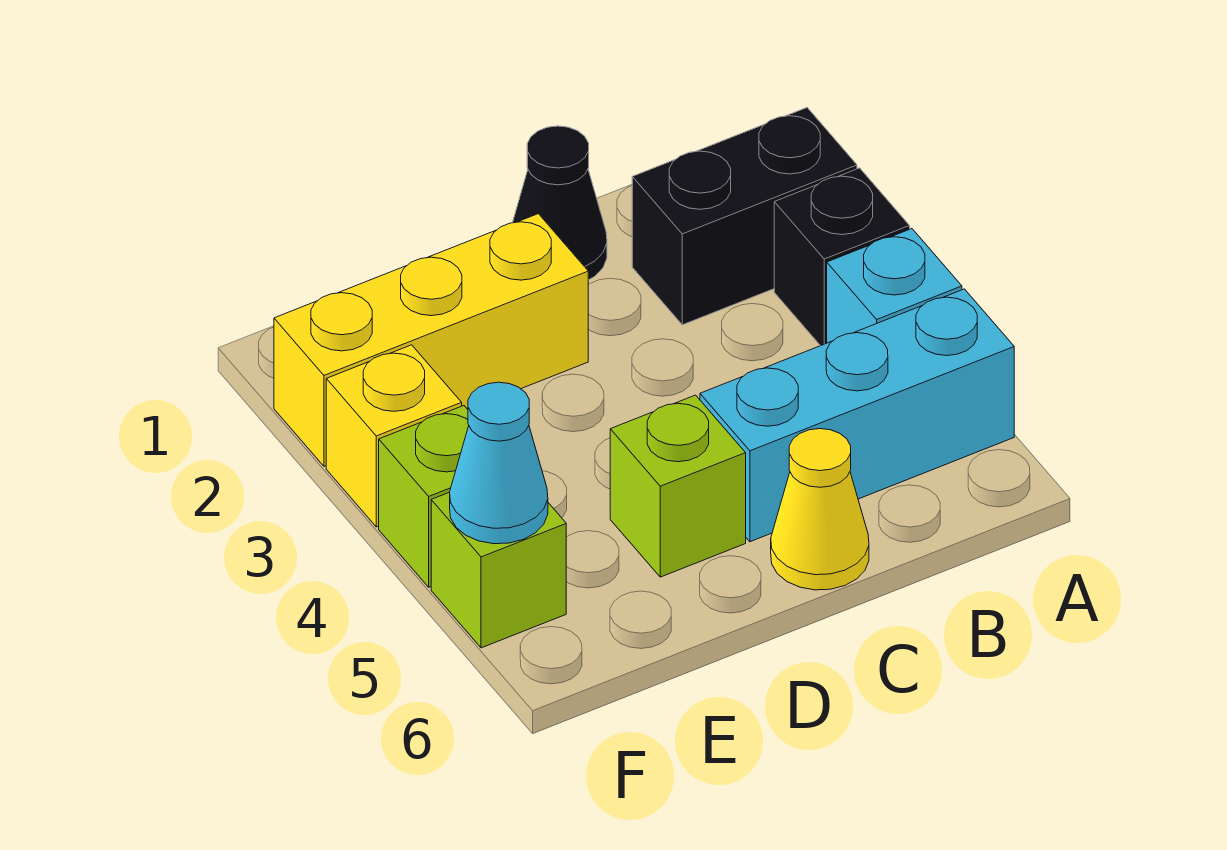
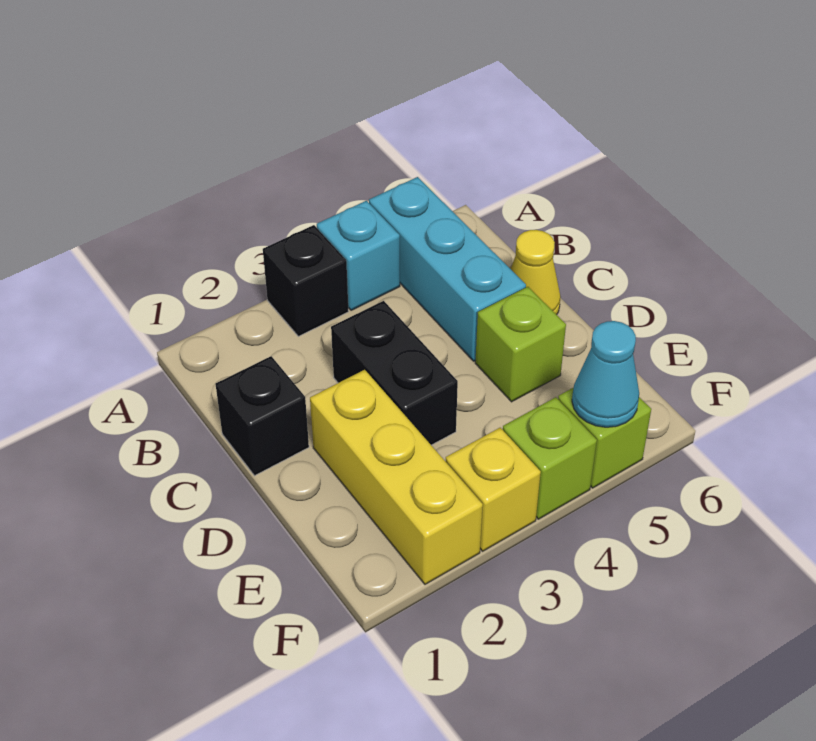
black 1x2 brick [632,108,857,325] -> black 1x2 brick moved to [331,301,458,445]
black 1x1 cone [513,126,607,280] -> black 1x1 brick [215,356,309,476]

